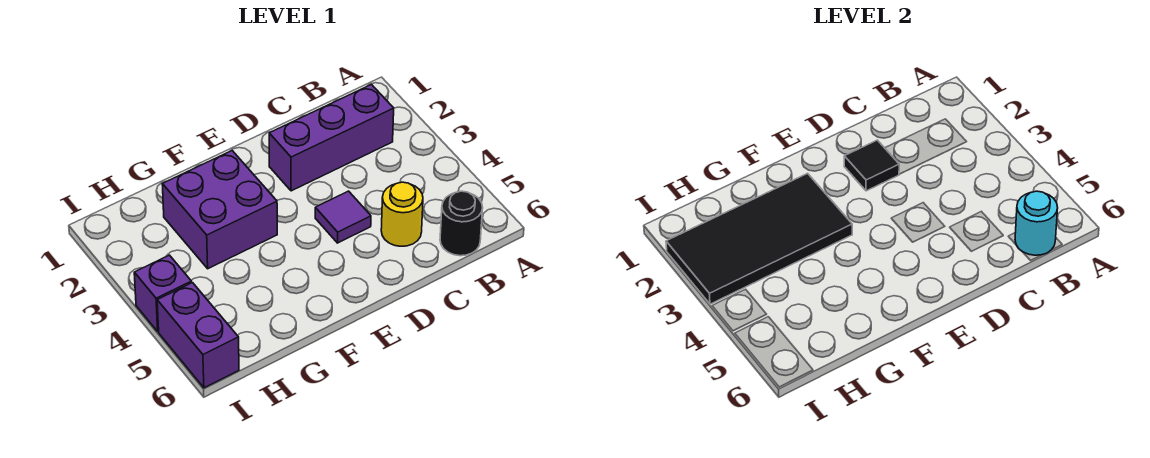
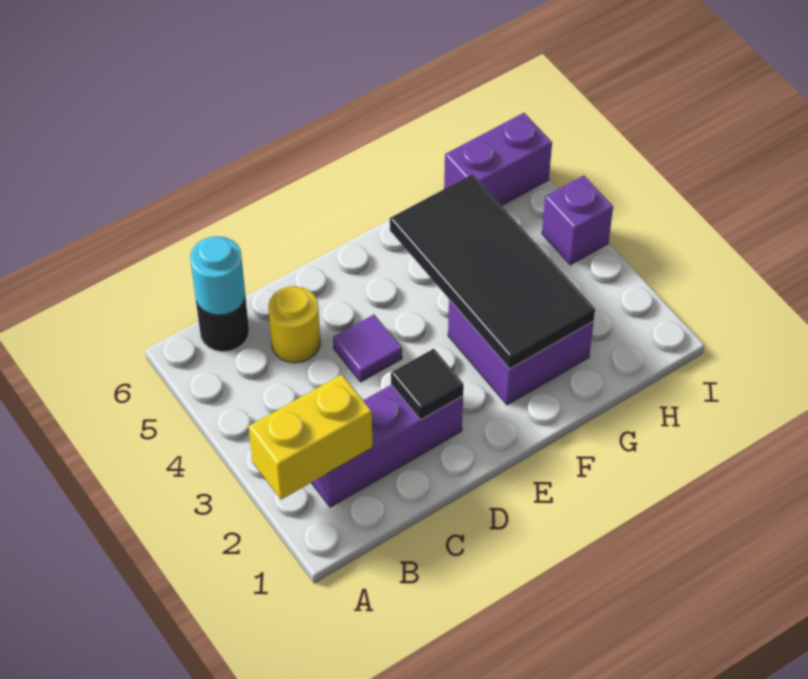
none -> yellow 1x2 brick [249,374,373,500]
black 2x4 tile [666,173,852,304] -> black 2x4 tile turned to [390,174,595,369]
purple 1x2 brick [157,283,239,388] -> purple 1x2 brick turned to [444,113,552,206]

